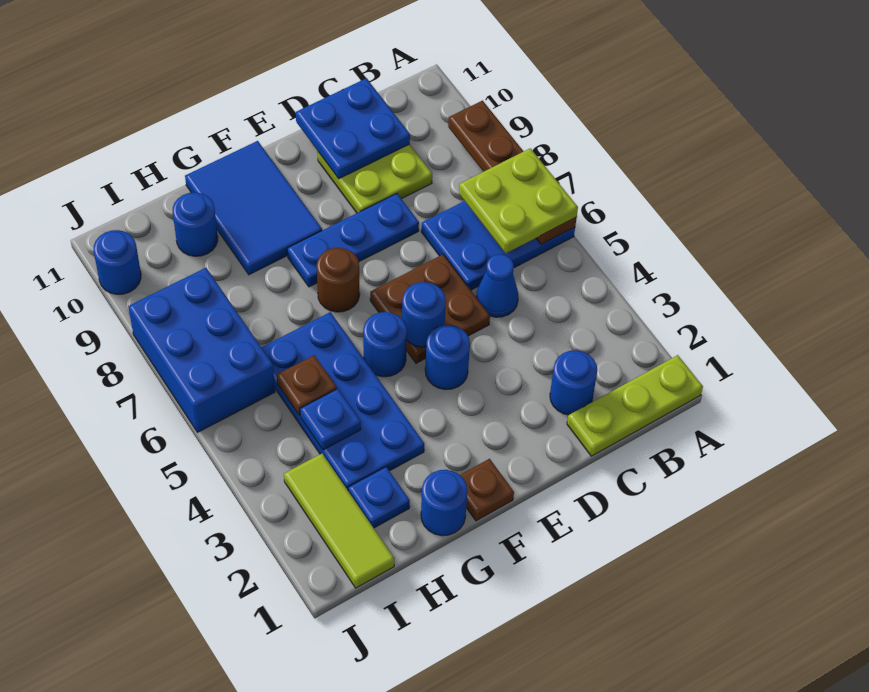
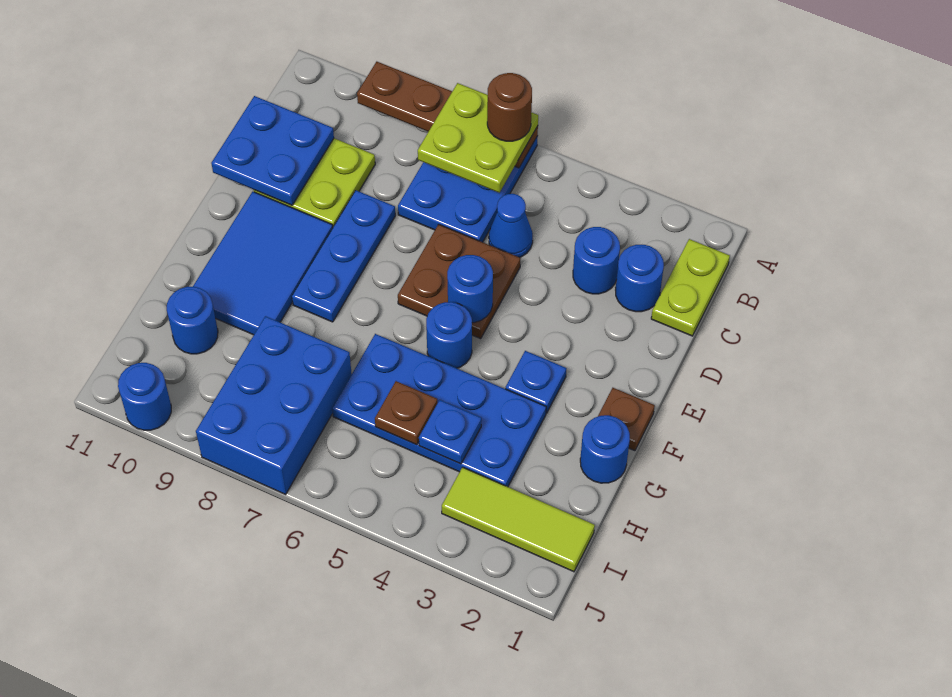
lime 1x3 plate [567,355,703,456] -> lime 1x2 plate [651,239,730,336]
blue 1x1 round brick [425,325,470,390] -> blue 1x1 round brick moved to [573,227,620,294]
brown 1x1 round brick [317,248,360,312] -> brown 1x1 round brick moved to [487,73,532,141]
blue 2x3 tile [185,141,322,275] -> blue 2x3 tile turned to [193,192,333,335]
blue 1x1 plate [348,467,410,528] -> blue 1x1 plate moved to [505,351,567,413]
blue 2x3 brick [128,268,275,432] -> blue 2x3 brick turned to [196,316,352,494]

